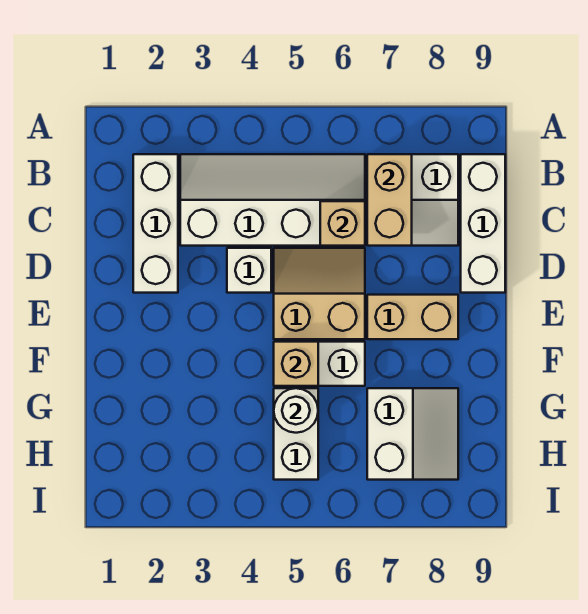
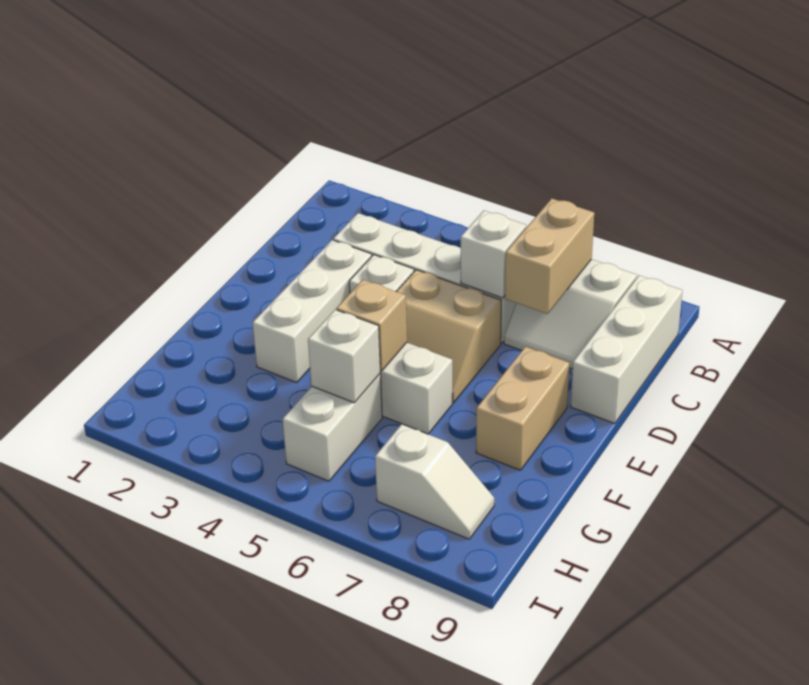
white 1x3 brick [133,154,178,293] -> white 1x3 brick moved to [252,240,372,382]
tan 1x1 brick [320,201,365,246] -> white 1x1 brick [461,211,526,298]
tan 2x2 slope [274,248,365,339] -> tan 2x2 slope turned to [396,270,501,403]
tan 1x2 brick [367,295,458,339] -> tan 1x2 brick turned to [476,347,569,470]
white 1x1 round brick [274,388,318,433] -> white 1x1 brick [308,310,380,403]
white 2x2 slope [367,388,458,480] -> white 1x2 slope [375,424,494,539]

